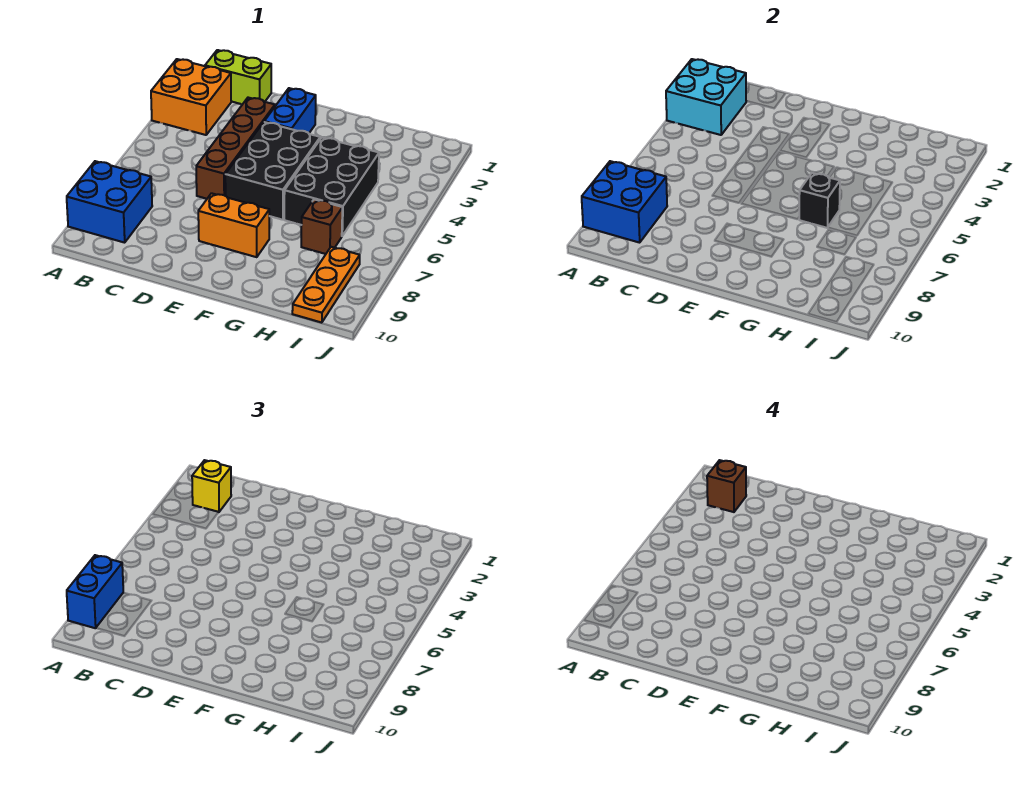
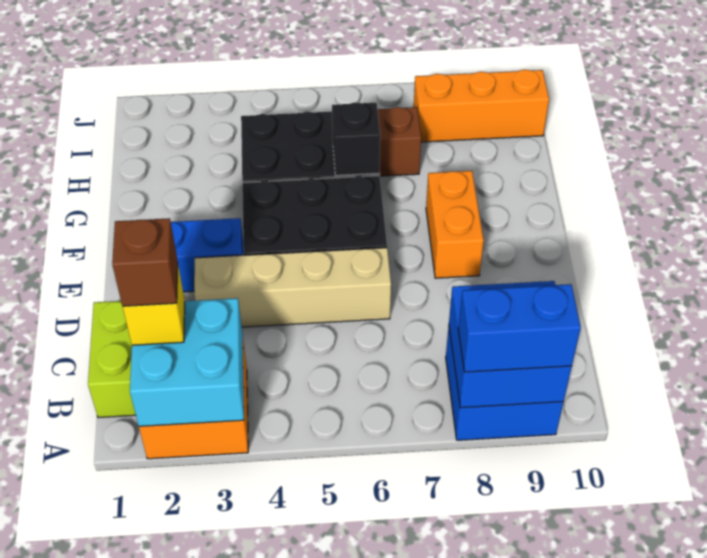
brown 1x4 brick [196,98,275,199] -> tan 1x4 brick [194,248,391,327]
orange 1x3 plate [292,247,360,323] -> orange 1x3 brick [414,70,549,142]

